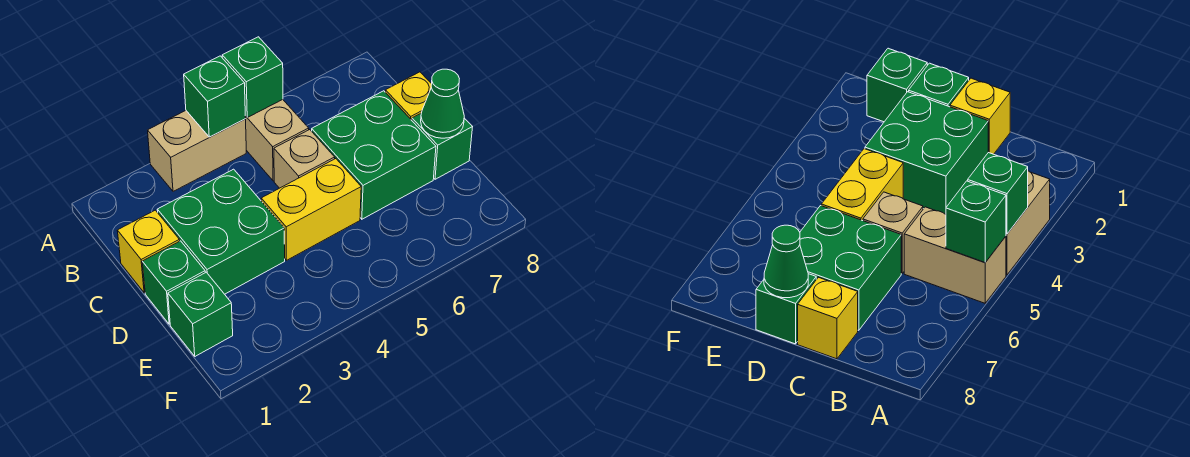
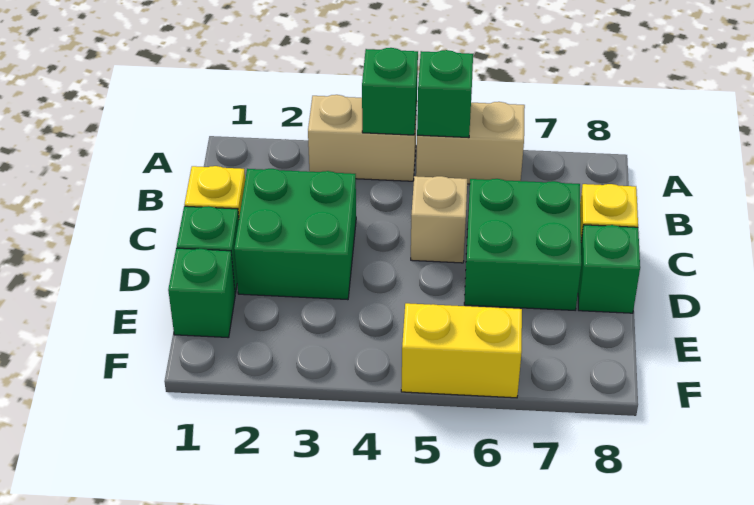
tan 1x2 brick [245,100,309,181] -> tan 1x2 brick turned to [416,102,525,184]
yellow 1x2 brick [261,159,361,260] -> yellow 1x2 brick moved to [401,303,522,398]
green 1x1 cone [421,69,464,138] -> none

